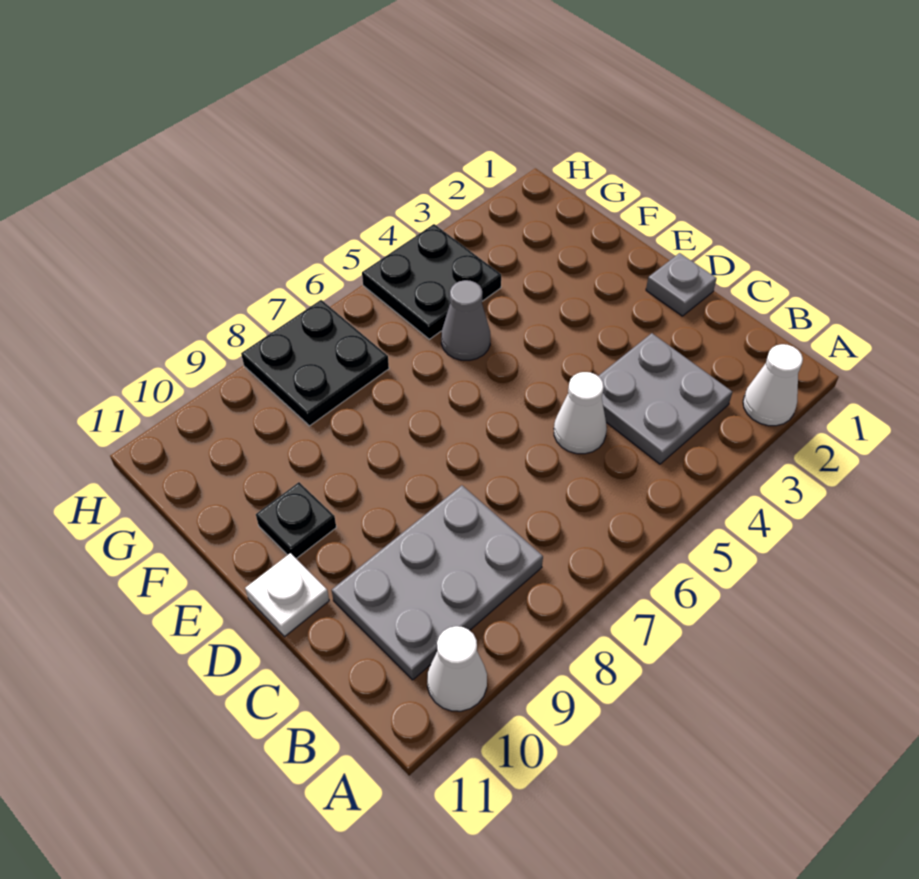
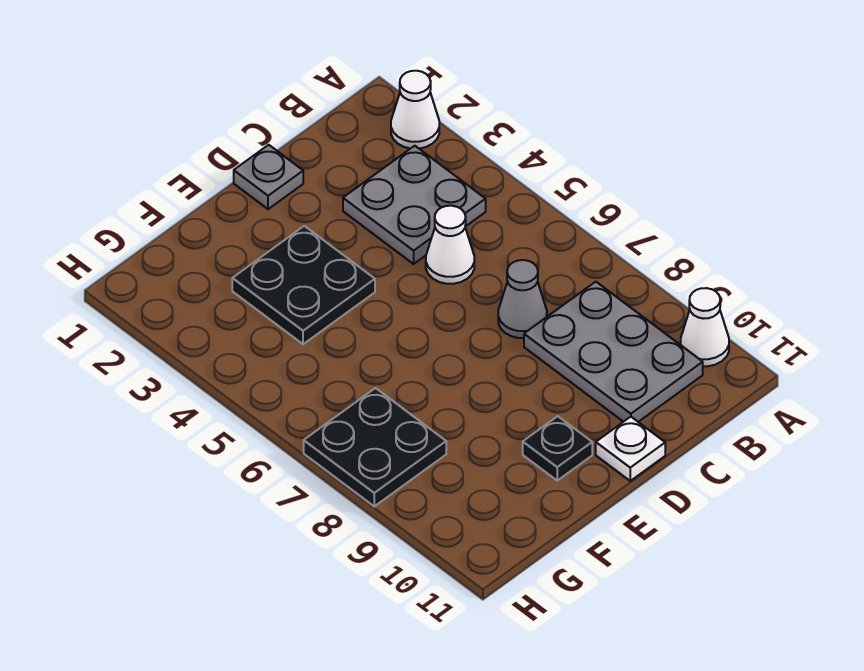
grey 1x1 cone [441,280,490,360] -> grey 1x1 cone moved to [498,260,547,338]
black 2x2 plate [362,224,501,339] -> black 2x2 plate moved to [232,226,375,344]

